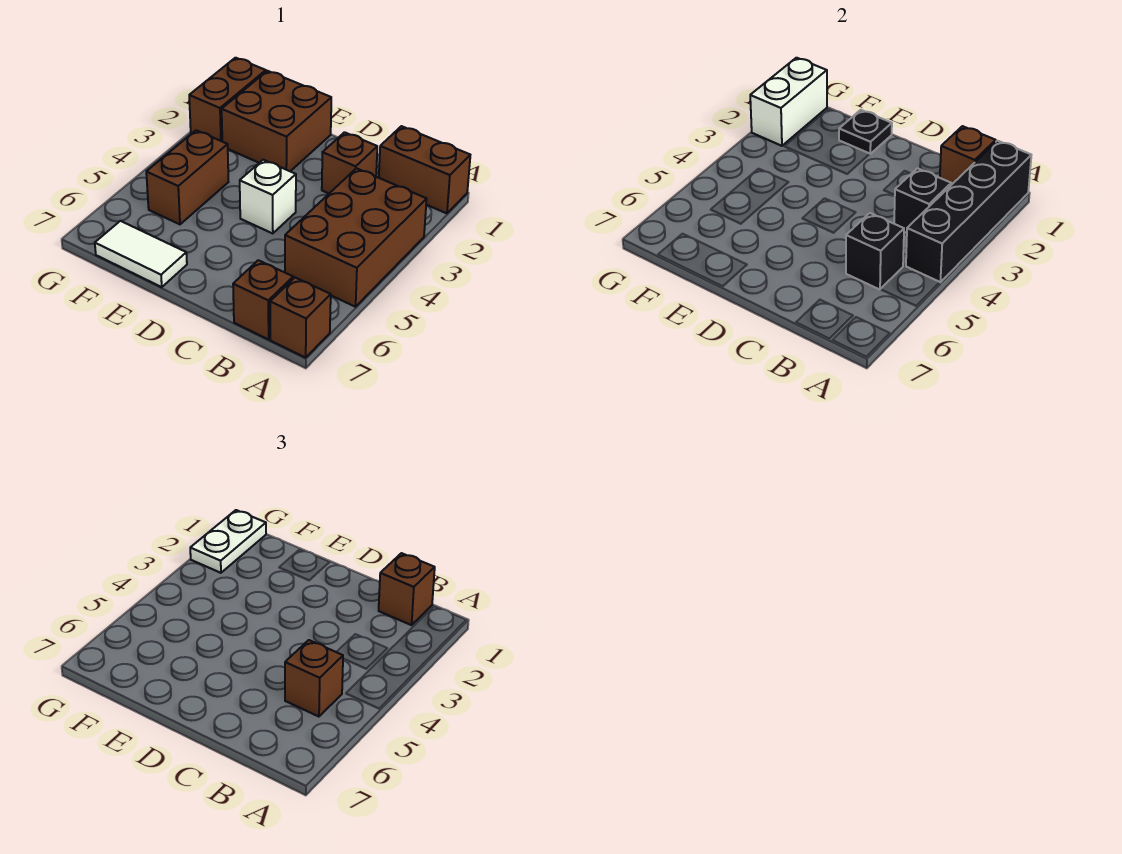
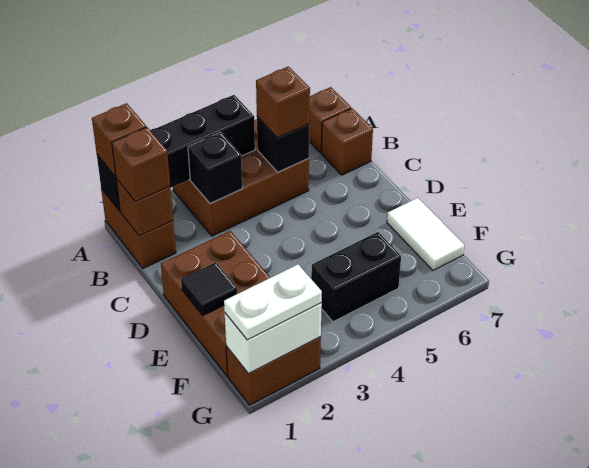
brown 1x1 brick [322,132,377,193] -> brown 1x1 brick moved to [92,103,146,177]
white 1x1 brick [240,160,296,234] -> none
brown 2x2 brick [222,71,331,171] -> brown 2x3 brick [161,231,270,376]
black 1x1 plate [839,110,892,154] -> black 1x1 tile [181,262,237,316]
brown 1x2 brick [146,130,228,224] -> black 1x2 brick [311,232,401,322]

